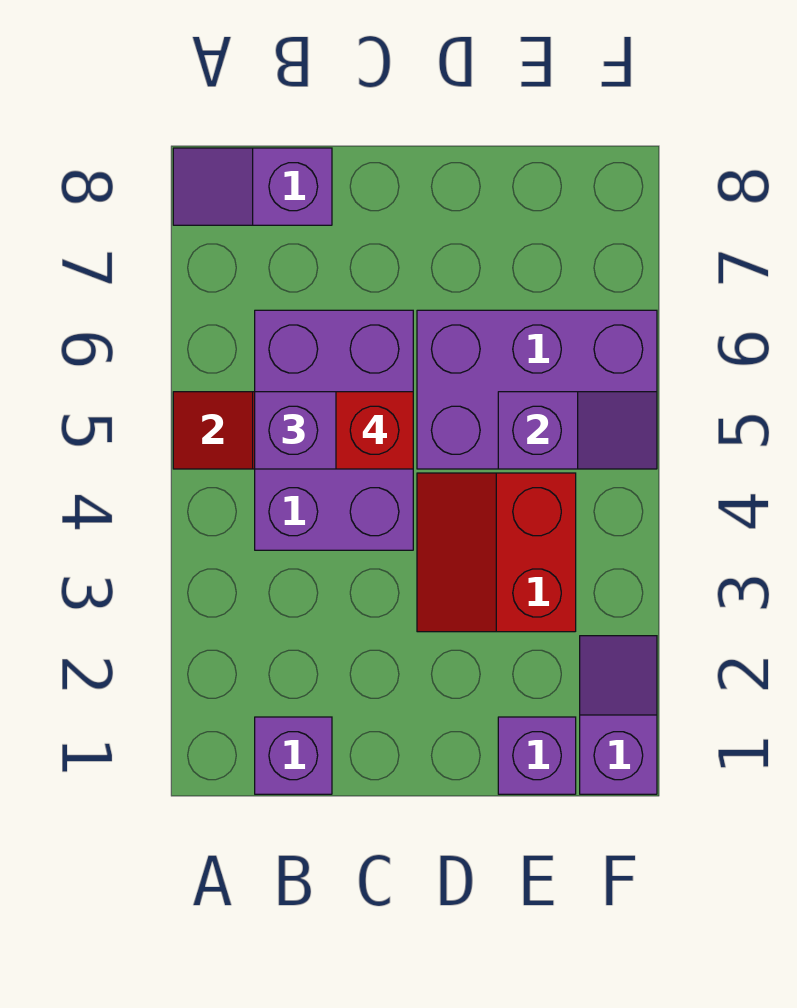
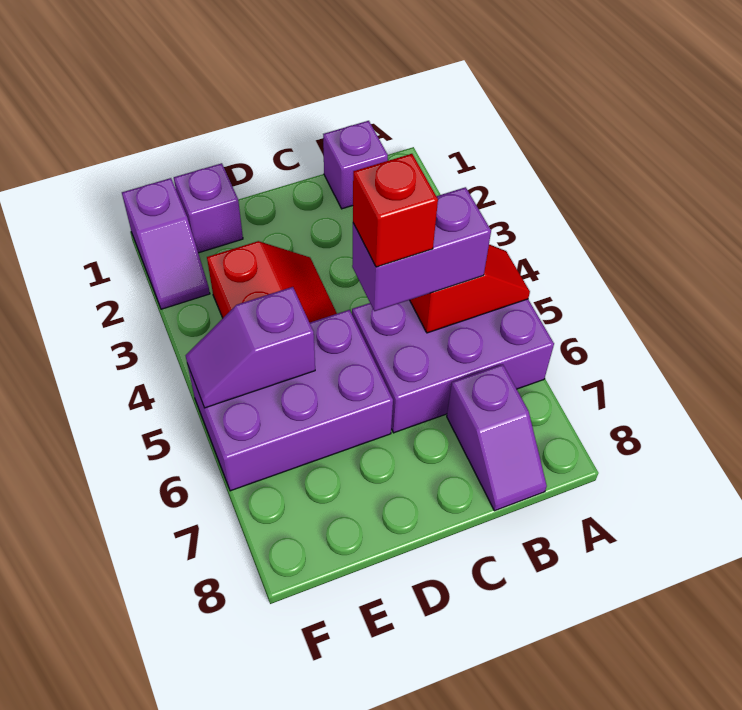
purple 1x2 slope [173,148,332,225] -> purple 1x2 slope turned to [447,364,547,511]
purple 2x3 brick [255,310,413,550] -> purple 2x3 brick turned to [352,299,554,433]

